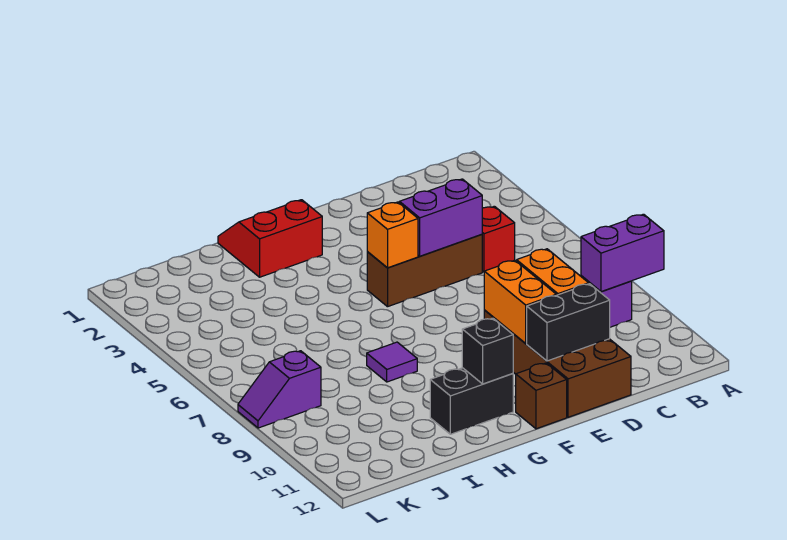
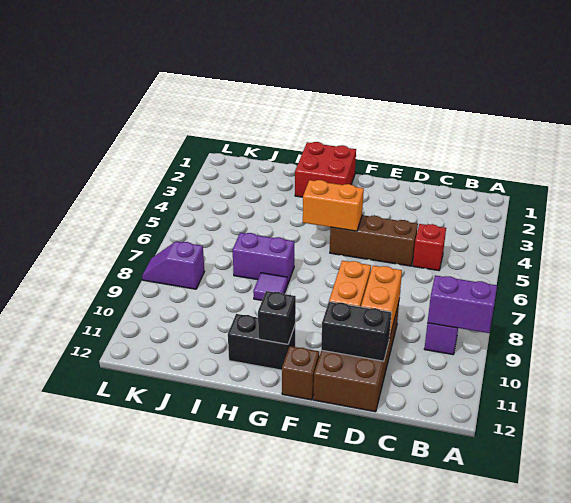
purple 1x2 brick [399,179,482,256] -> purple 1x2 brick moved to [233,233,294,284]
orange 1x1 brick [367,202,418,268] -> orange 1x2 brick [303,180,364,231]
red 2x2 slope [218,200,322,277] -> red 2x2 brick [295,142,356,197]

